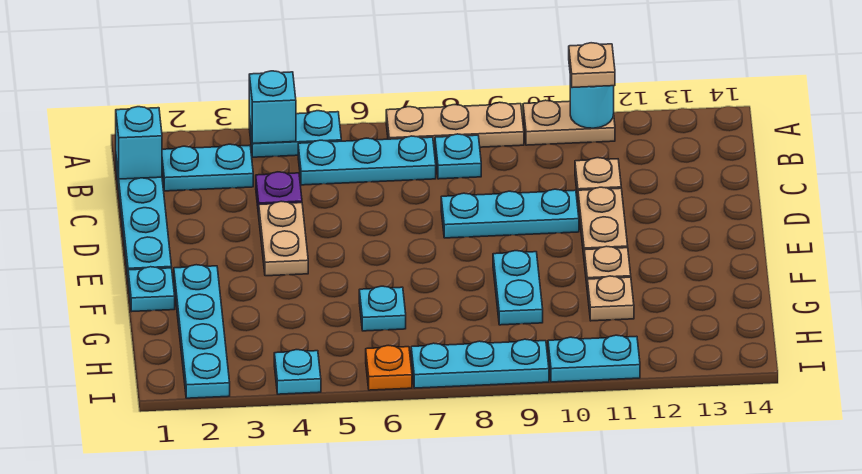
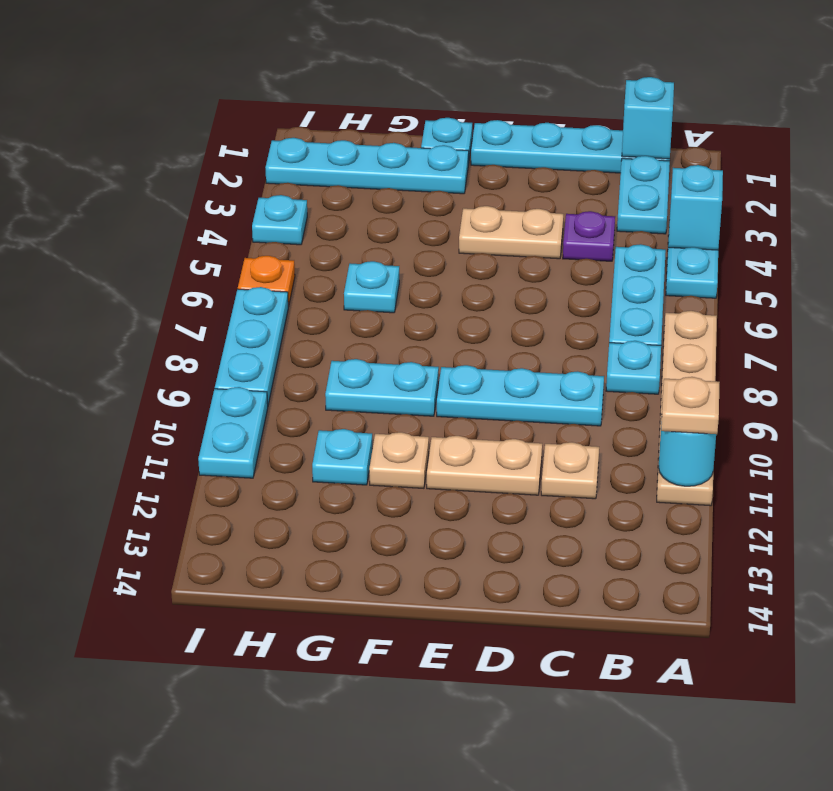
cyan 1x3 plate [441,189,579,238] -> cyan 1x3 plate turned to [437,365,604,426]
tan 1x1 plate [587,276,634,321] -> cyan 1x1 plate [312,429,372,485]

